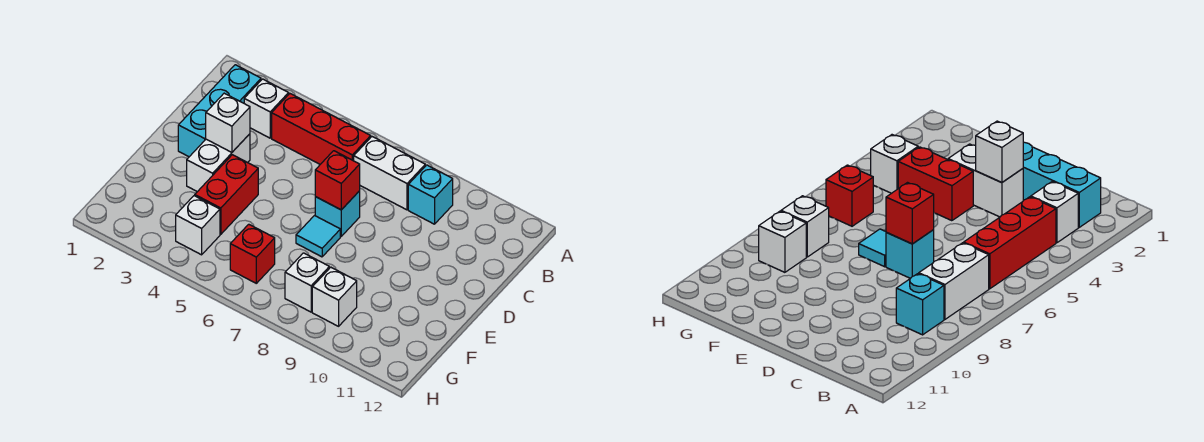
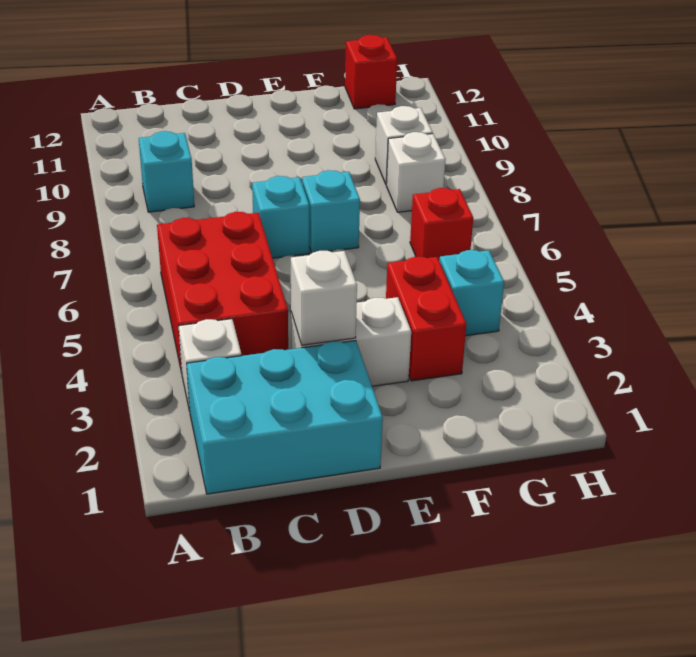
cyan 1x3 brick [178,65,261,157] -> cyan 2x3 brick [186,341,383,494]
red 1x3 brick [272,94,371,164] -> red 2x3 brick [157,212,288,373]
white 1x2 brick [354,137,425,210] -> none
red 1x1 brick [315,151,360,210] -> red 1x1 brick moved to [345,35,397,109]
red 1x2 brick [195,155,258,234] -> red 1x2 brick turned to [386,257,466,381]
cyan 1x1 tile [296,216,340,257] -> cyan 1x1 brick [302,170,360,253]
white 1x1 brick [176,196,220,255] -> cyan 1x1 brick [439,250,504,336]

